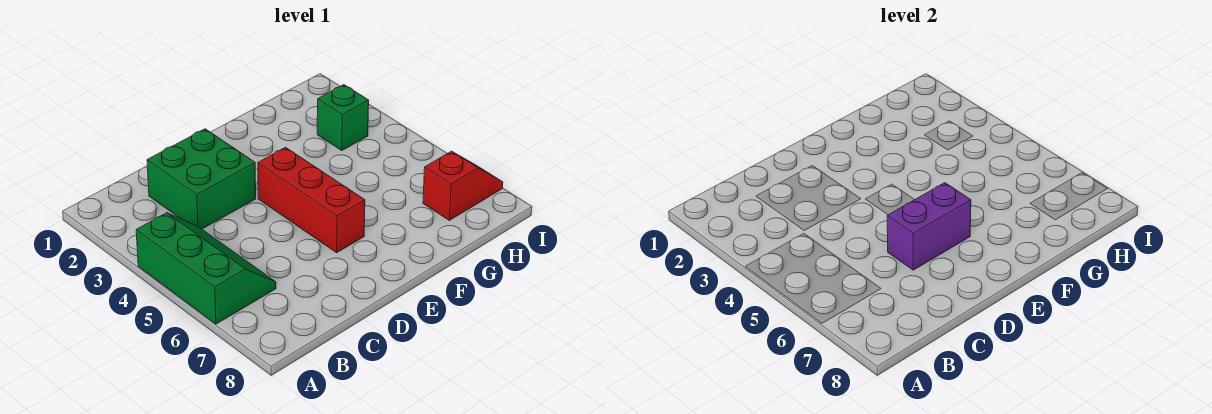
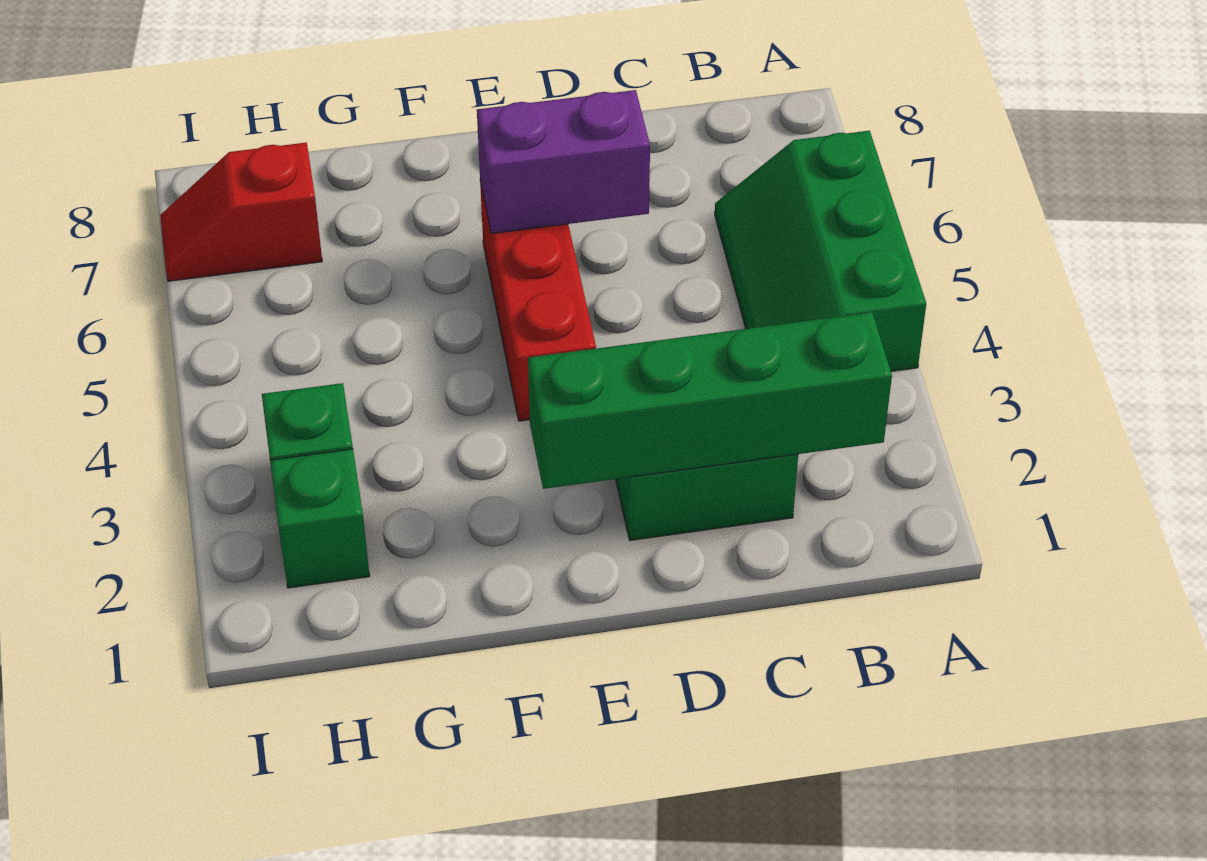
none -> green 1x4 brick [528,312,892,489]
none -> green 1x1 brick [270,449,370,588]

